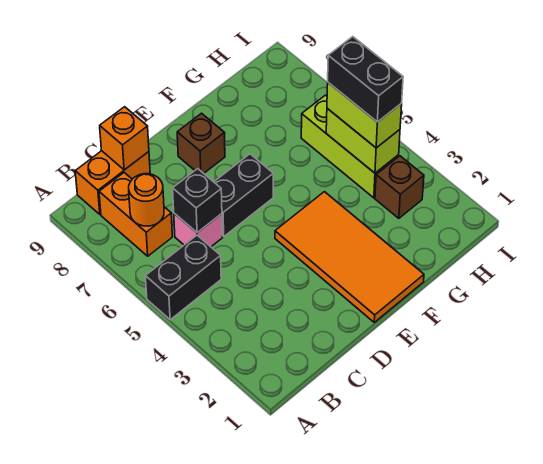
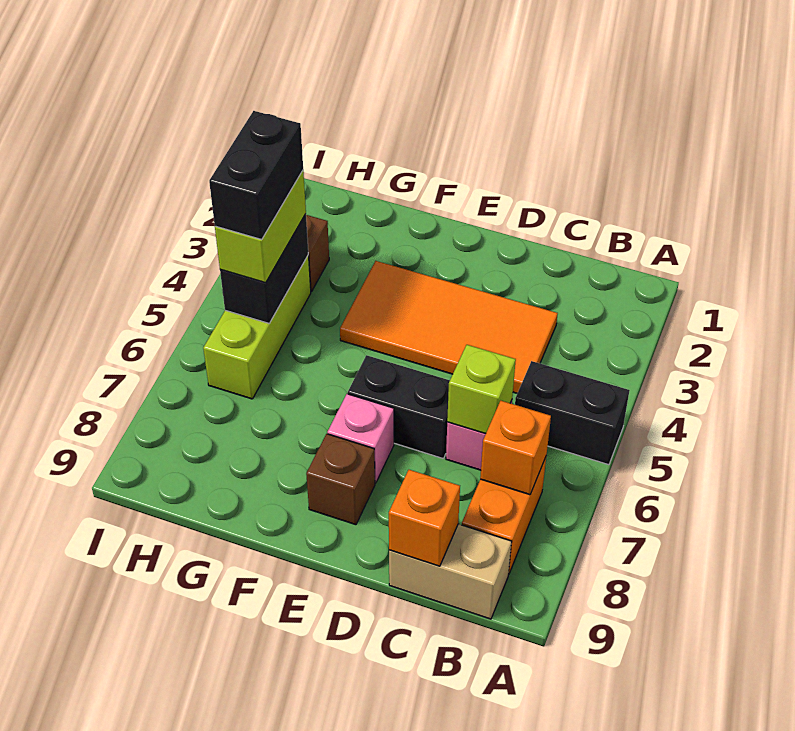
orange 1x1 round brick [129,174,164,226] -> orange 1x1 brick [480,401,551,495]
orange 1x2 brick [75,151,150,214] -> tan 1x2 brick [389,524,512,619]
black 1x1 brick [173,169,222,233] -> lime 1x1 brick [447,345,516,434]
orange 2x4 tile [275,192,424,322] -> orange 2x4 tile turned to [340,261,558,393]
none -> pink 1x1 brick [327,394,394,483]
lime 1x2 brick [326,108,400,173] -> black 1x2 brick [220,214,308,323]

